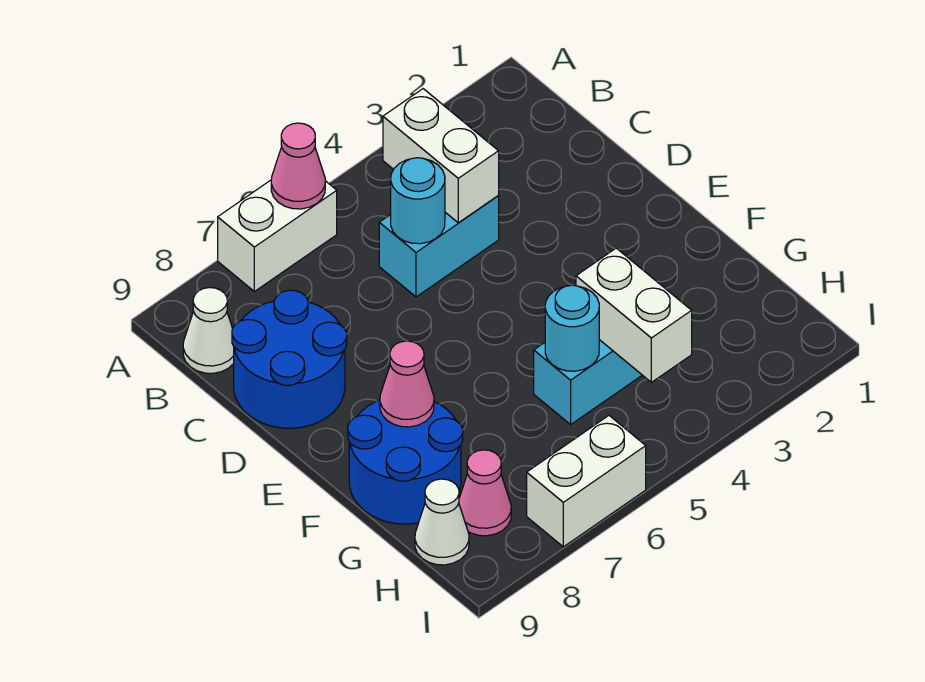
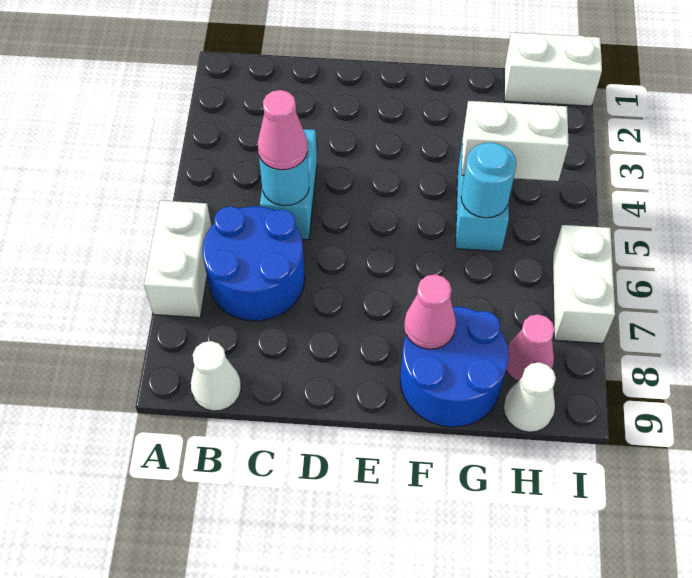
pink 1x1 cone [271,123,325,209] -> pink 1x1 cone moved to [258,90,308,170]
white 1x2 brick [383,89,499,223] -> white 1x2 brick moved to [504,33,602,106]
blue 2x2 round brick [232,290,347,428] -> blue 2x2 round brick moved to [203,206,305,321]

